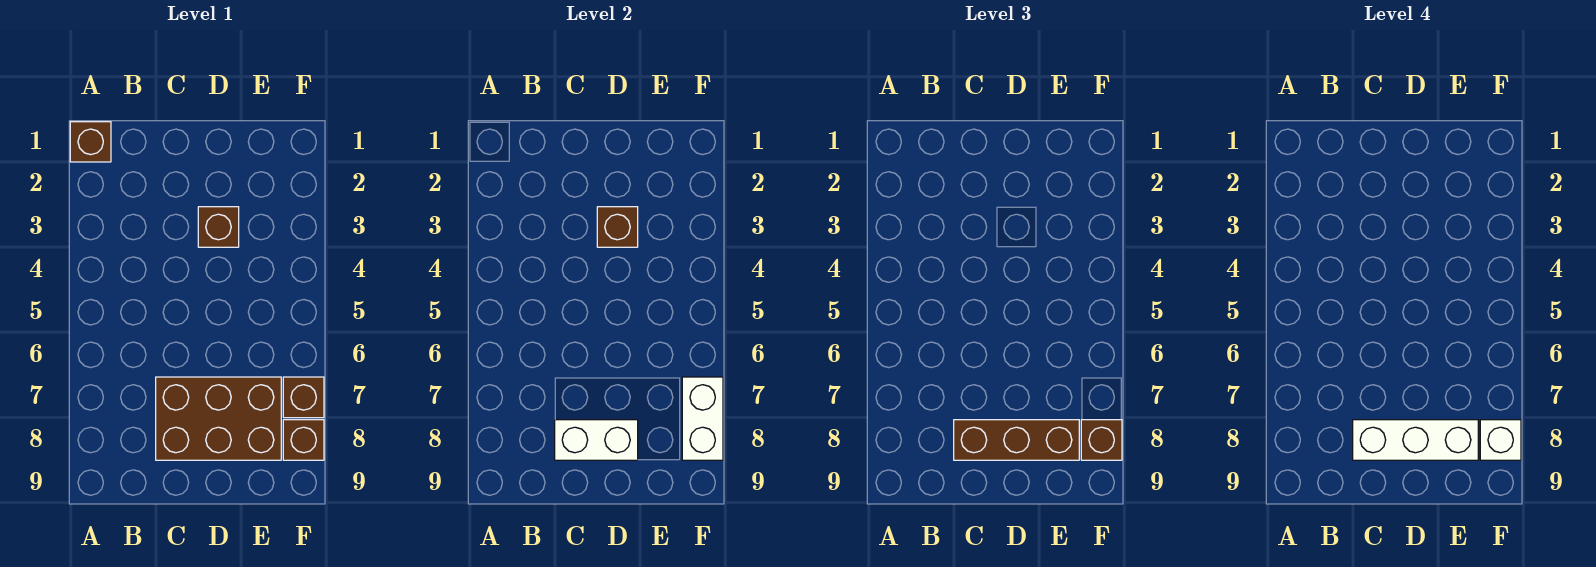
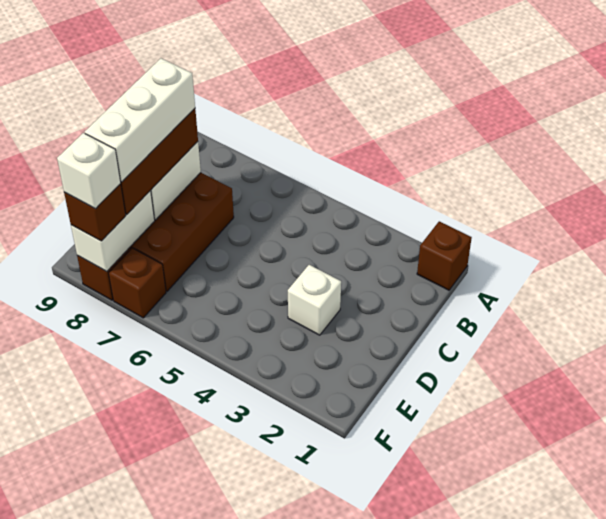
brown 1x1 brick [198,207,239,247] -> white 1x1 brick [288,265,341,335]
brown 1x1 brick [597,207,638,247] -> none
white 1x2 brick [682,377,723,460] -> white 1x2 brick turned to [71,191,155,272]

